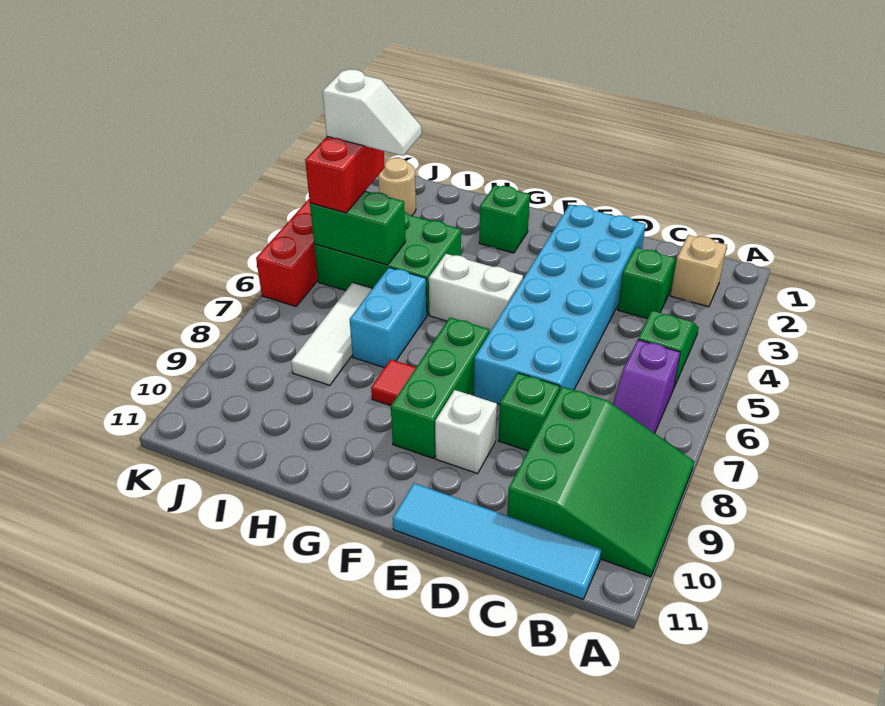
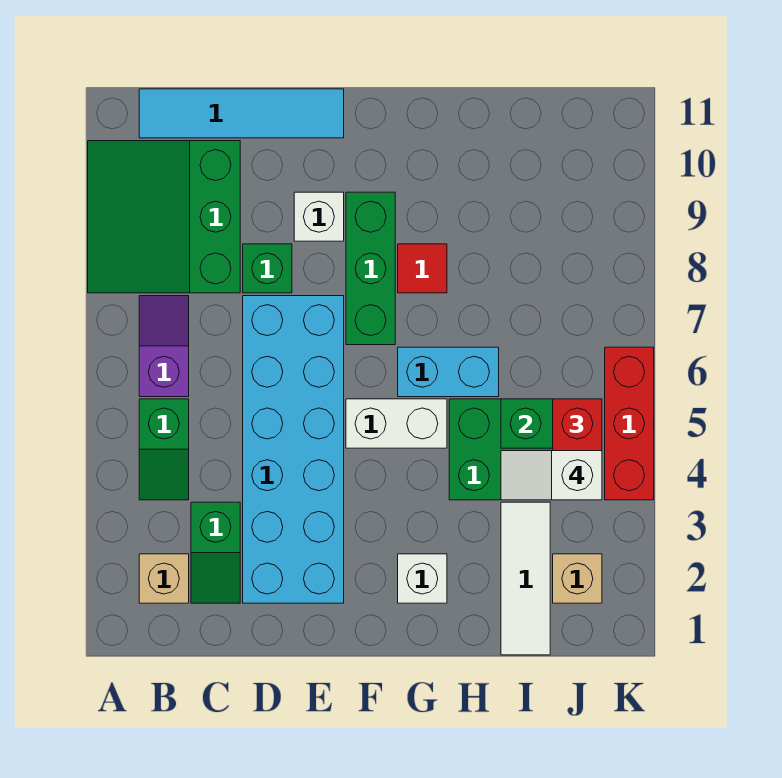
green 1x1 brick [479,185,530,253] -> white 1x1 brick [398,554,447,603]
cyan 1x2 brick [350,268,427,368] -> cyan 1x2 brick turned to [398,347,499,397]
white 1x3 tile [291,283,373,385] -> white 1x3 tile moved to [501,502,550,655]
tan 1x1 round brick [378,158,416,216] -> tan 1x1 brick [553,554,602,603]

